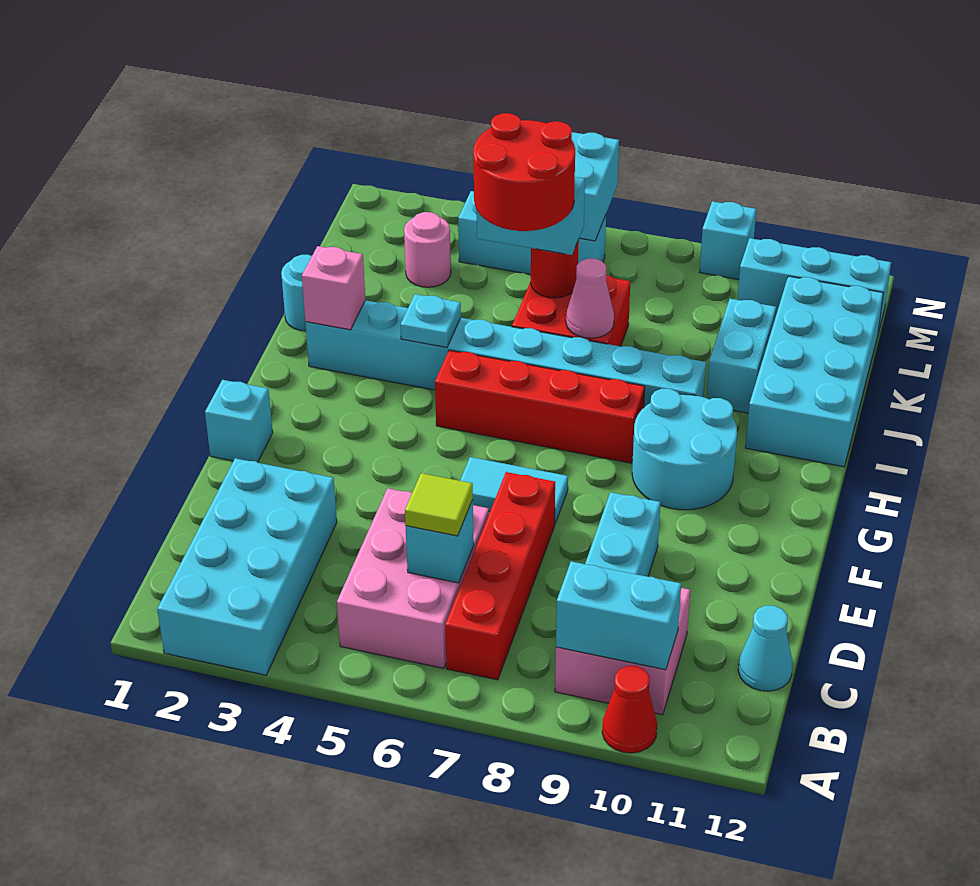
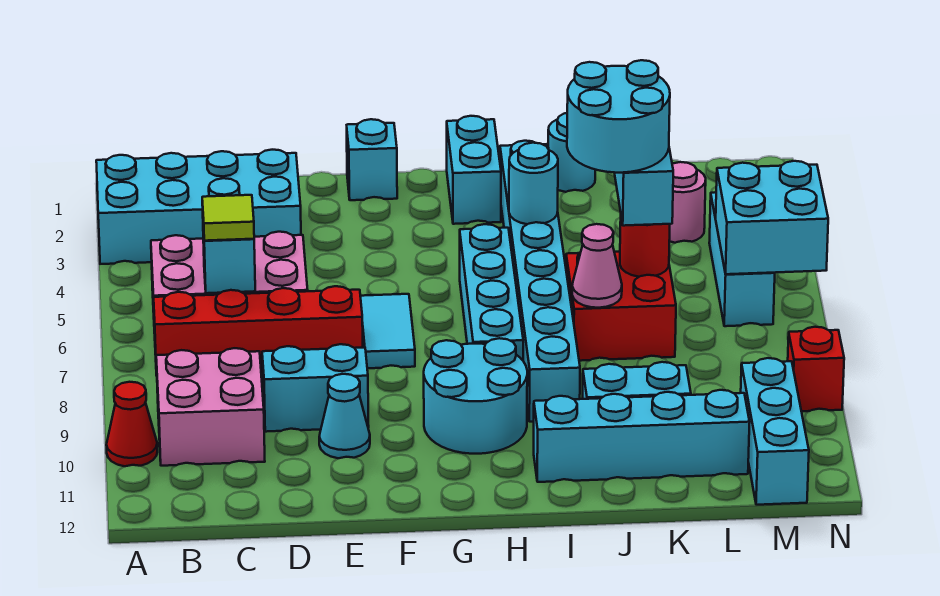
cyan 1x2 brick [556,561,681,670] -> cyan 1x2 brick moved to [447,116,501,224]
cyan 1x1 cone [738,606,793,691] -> cyan 1x1 cone moved to [319,374,370,458]
red 1x4 brick [435,350,645,463] -> cyan 1x4 brick [460,224,523,360]
pink 1x1 brick [302,246,365,330] -> none
cyan 1x1 plate [400,294,461,347] -> cyan 1x1 round brick [509,143,558,224]
cyan 2x4 brick [745,276,883,467] -> cyan 1x4 brick [534,390,750,482]
red 2x2 round brick [473,113,575,231] -> cyan 2x2 round brick [567,60,670,173]
cyan 1x1 brick [700,201,756,279] -> red 1x1 brick [788,327,844,411]

